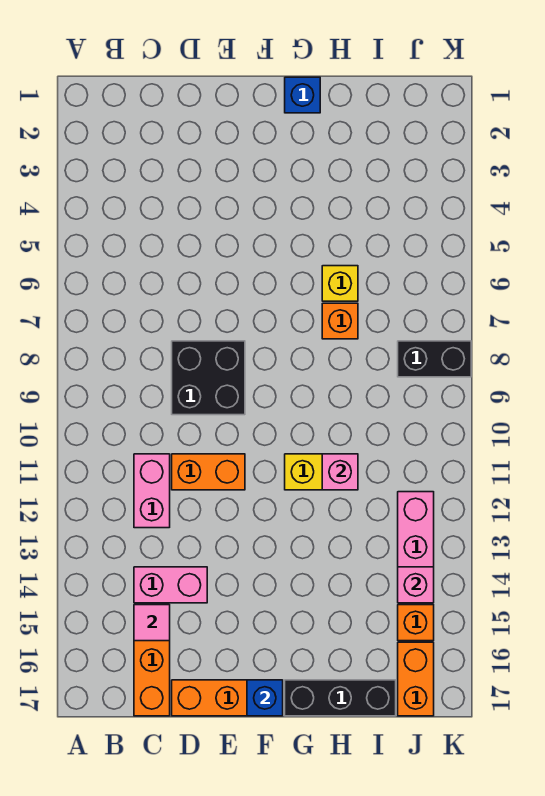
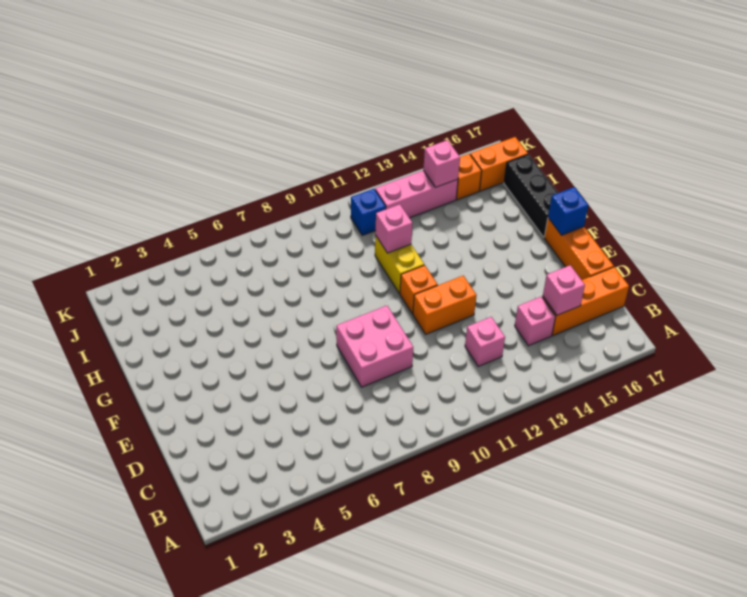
pink 1x2 brick [134,454,170,528] -> pink 1x1 brick [465,317,505,366]
pink 1x2 brick [134,567,207,603] -> pink 1x1 brick [515,297,556,346]
pink 1x1 tile [134,605,170,641] -> pink 1x1 brick [543,265,585,315]
black 2x2 brick [172,341,245,415] -> pink 2x2 brick [336,306,413,387]
orange 1x2 brick [172,454,245,490] -> orange 1x2 brick turned to [413,276,477,334]
blue 1x1 brick [285,77,320,113] -> blue 1x1 brick moved to [351,189,386,236]
yellow 1x1 brick [322,266,358,301] -> none
orange 1x1 brick [322,303,358,339] -> orange 1x1 brick moved to [400,265,438,314]
black 1x2 brick [398,341,471,377] -> none

